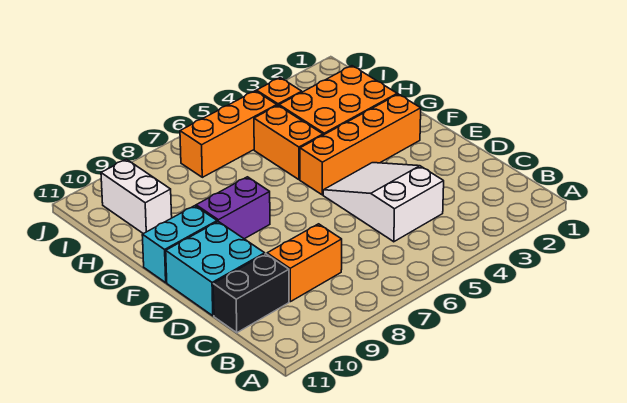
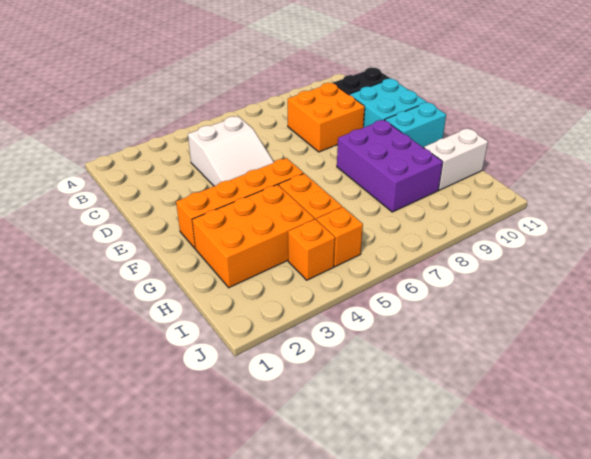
orange 1x2 brick [267,224,342,302] -> orange 2x2 brick [288,83,365,152]
purple 1x2 brick [196,177,270,239] -> purple 2x3 brick [337,120,443,212]
white 1x2 brick [101,159,172,234] -> white 1x2 brick turned to [424,128,488,190]
orange 1x3 brick [180,91,277,177] -> orange 1x1 brick [317,207,363,267]

